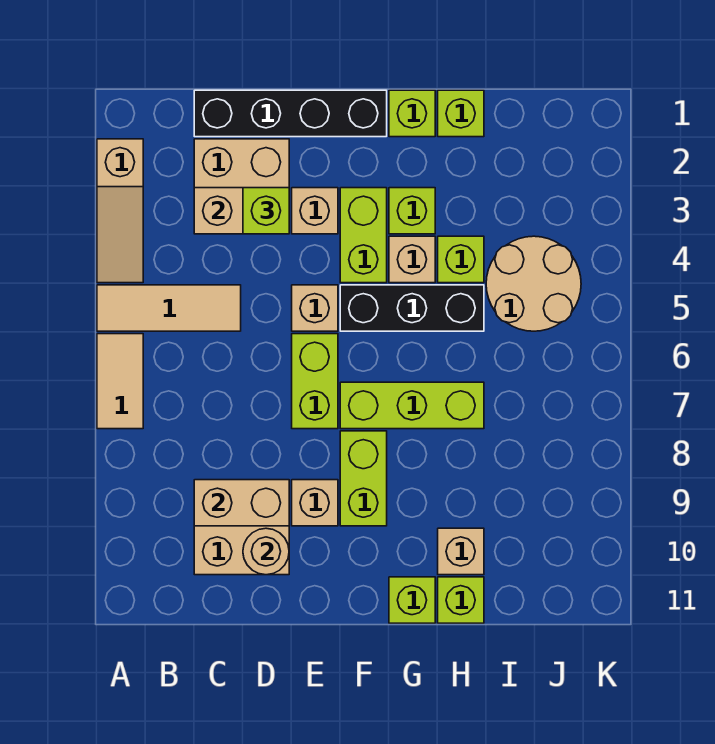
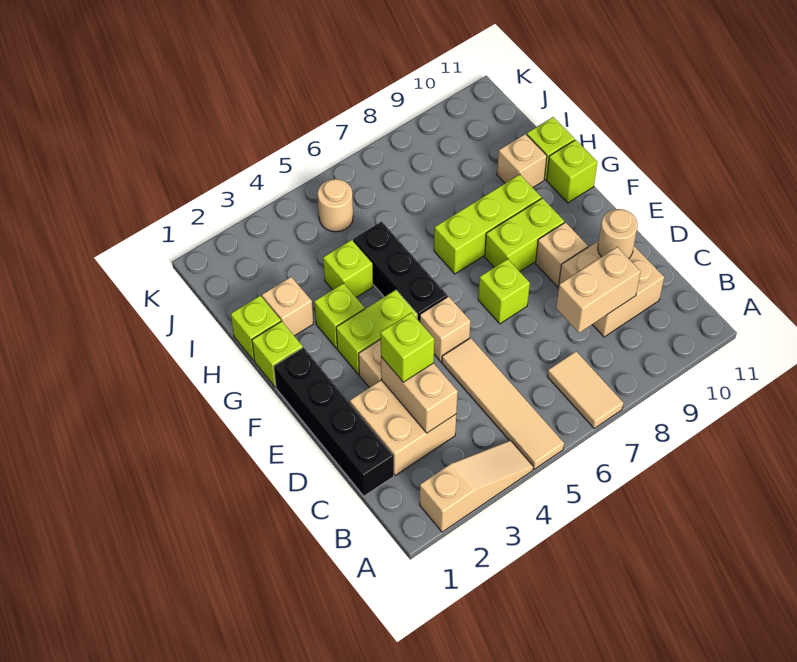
tan 1x3 tile [97,285,241,331] -> tan 1x4 tile [442,338,564,469]
tan 1x2 tile [97,334,143,429] -> tan 1x2 tile turned to [547,351,623,428]
tan 1x2 brick [194,480,289,526] -> tan 1x2 brick turned to [556,247,641,333]
lime 1x2 brick [292,334,338,429] -> lime 1x1 brick [478,259,530,324]
lime 1x3 brick [340,382,484,429] -> lime 1x3 brick turned to [434,174,541,274]
tan 1x1 brick [389,236,435,283] -> tan 1x1 brick moved to [262,277,313,336]
tan 2x2 round brick [486,236,581,331] -> tan 1x1 round brick [318,179,353,232]

